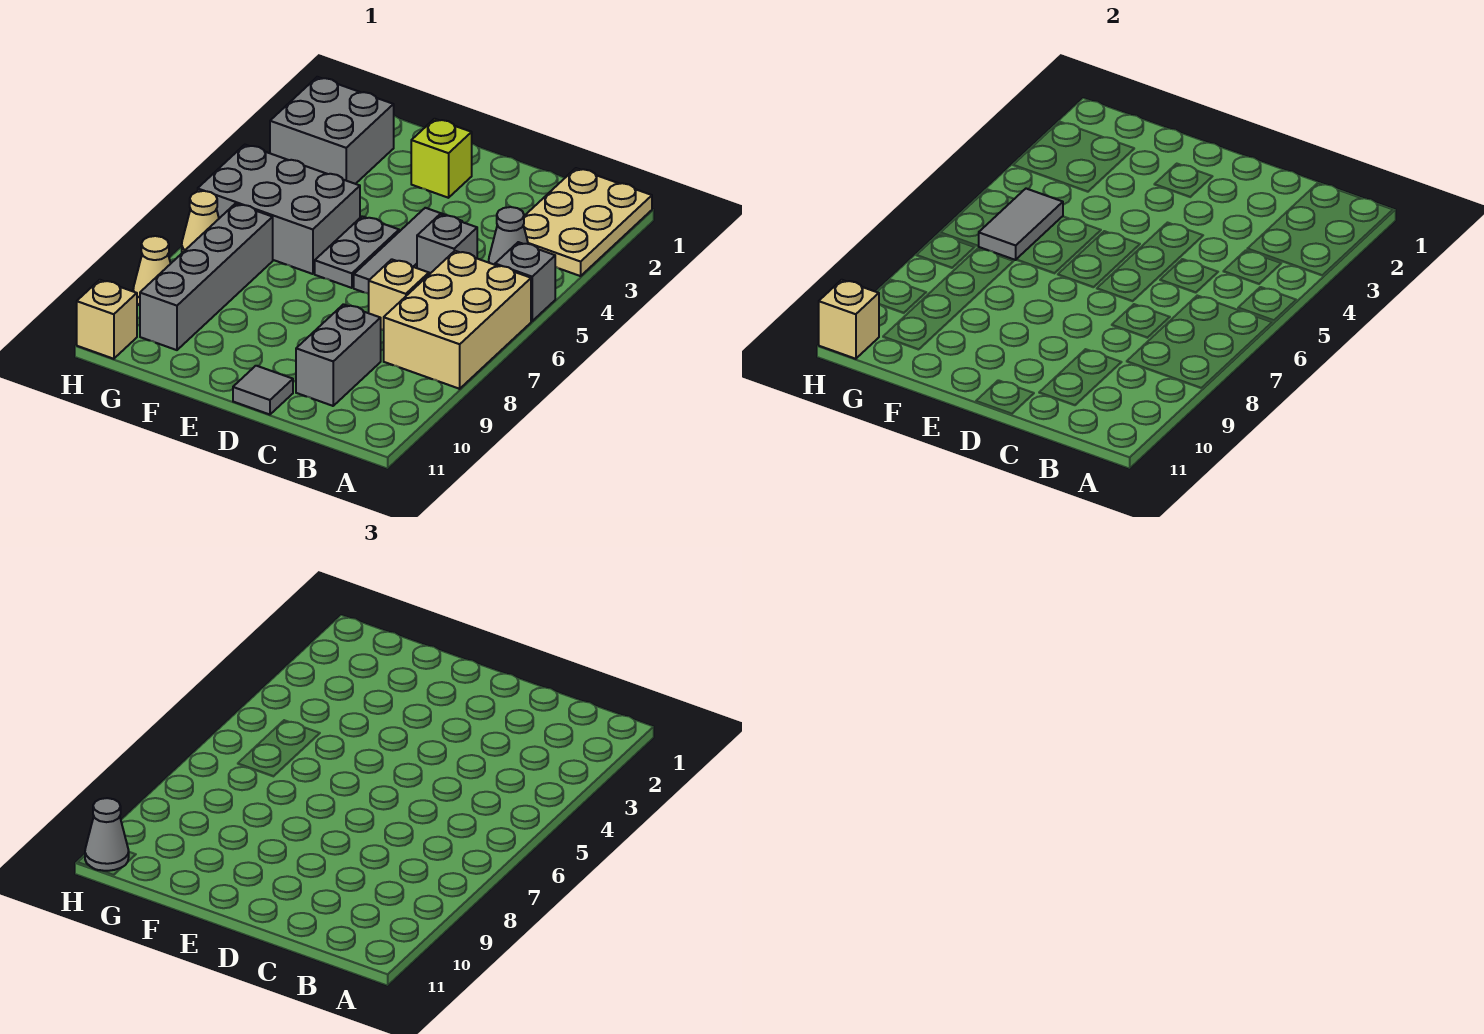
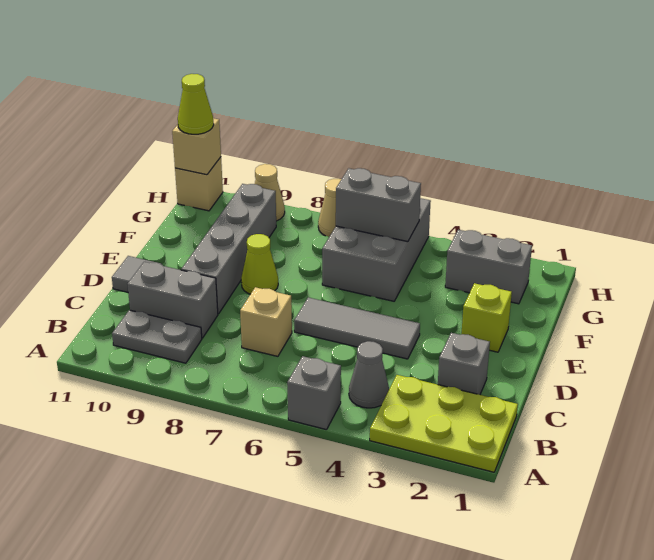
tan 2x3 plate [524,168,652,276] -> lime 2x3 plate [370,375,518,472]
tan 2x3 brick [384,251,531,389] -> none
grey 1x1 brick [417,214,477,274] -> grey 1x1 brick moved to [438,333,490,395]
grey 1x2 plate [315,216,399,288] -> grey 1x2 plate moved to [112,310,202,363]
none -> lime 1x1 cone [241,234,278,294]
grey 2x2 brick [270,77,394,184] -> grey 1x2 brick [445,230,532,304]
grey 1x2 tile [979,189,1063,260] -> grey 1x2 brick [336,168,421,242]
grey 1x4 brick [140,204,273,350] -> grey 1x4 brick turned to [181,184,276,314]
grey 1x1 cone [85,798,129,871] -> lime 1x1 cone [178,74,214,134]

